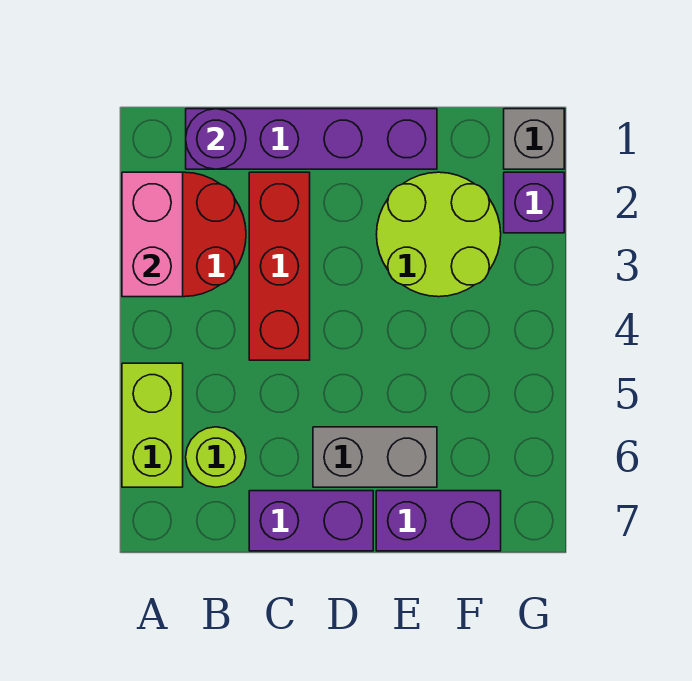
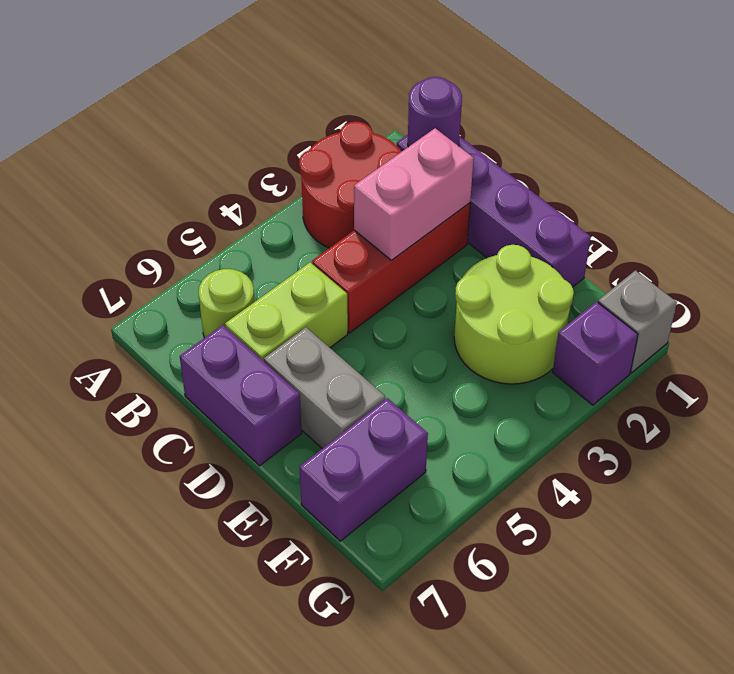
pink 1x2 brick [122,172,183,297] -> pink 1x2 brick moved to [354,128,474,260]
lime 1x2 brick [122,363,183,487] -> lime 1x2 brick moved to [225,262,348,361]
purple 1x2 brick [376,491,501,551] -> purple 1x2 brick turned to [299,398,428,541]

